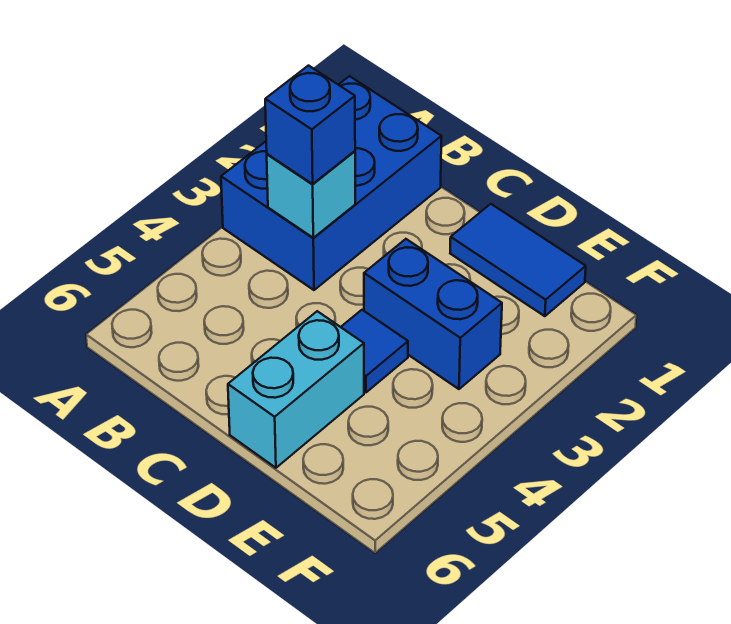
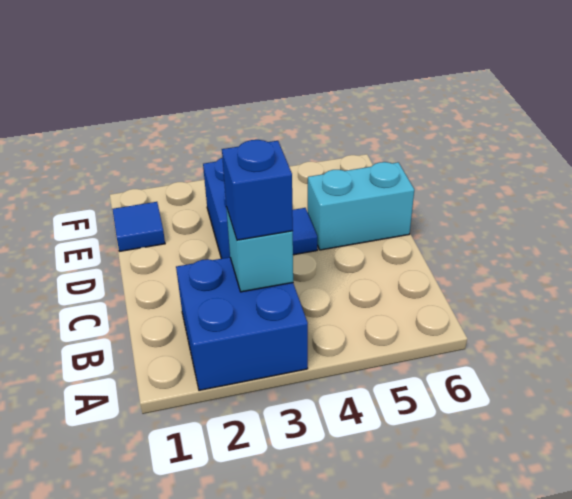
blue 2x3 brick [221,76,442,290] -> blue 2x2 brick [176,257,308,390]
blue 1x2 tile [450,204,586,316] -> blue 1x1 tile [112,202,165,251]

